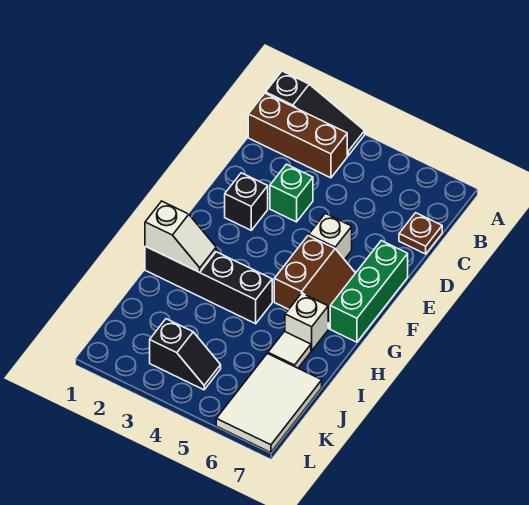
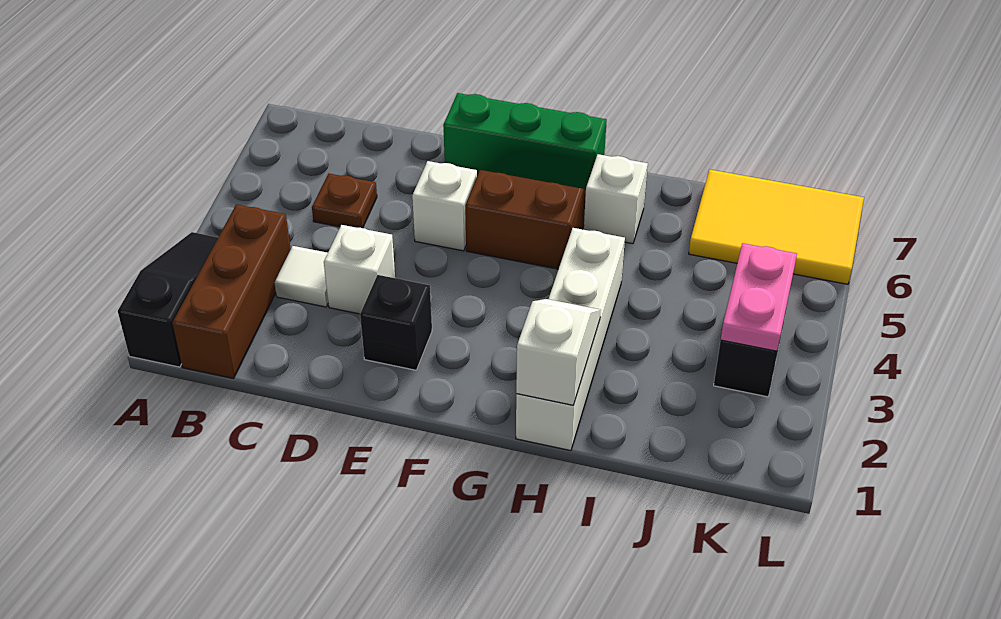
brown 1x1 plate [399,213,442,254] -> brown 1x1 plate moved to [312,174,377,228]
green 1x1 brick [270,164,313,222] -> white 1x1 brick [324,225,395,314]
black 1x4 brick [145,246,272,324] -> white 1x4 brick [516,228,625,451]
white 1x1 tile [268,332,311,368] -> white 1x1 tile moved to [274,246,328,307]
white 2x3 tile [216,354,322,452] -> yellow 2x3 tile [689,169,864,284]
none -> pink 1x2 plate [721,243,797,351]

